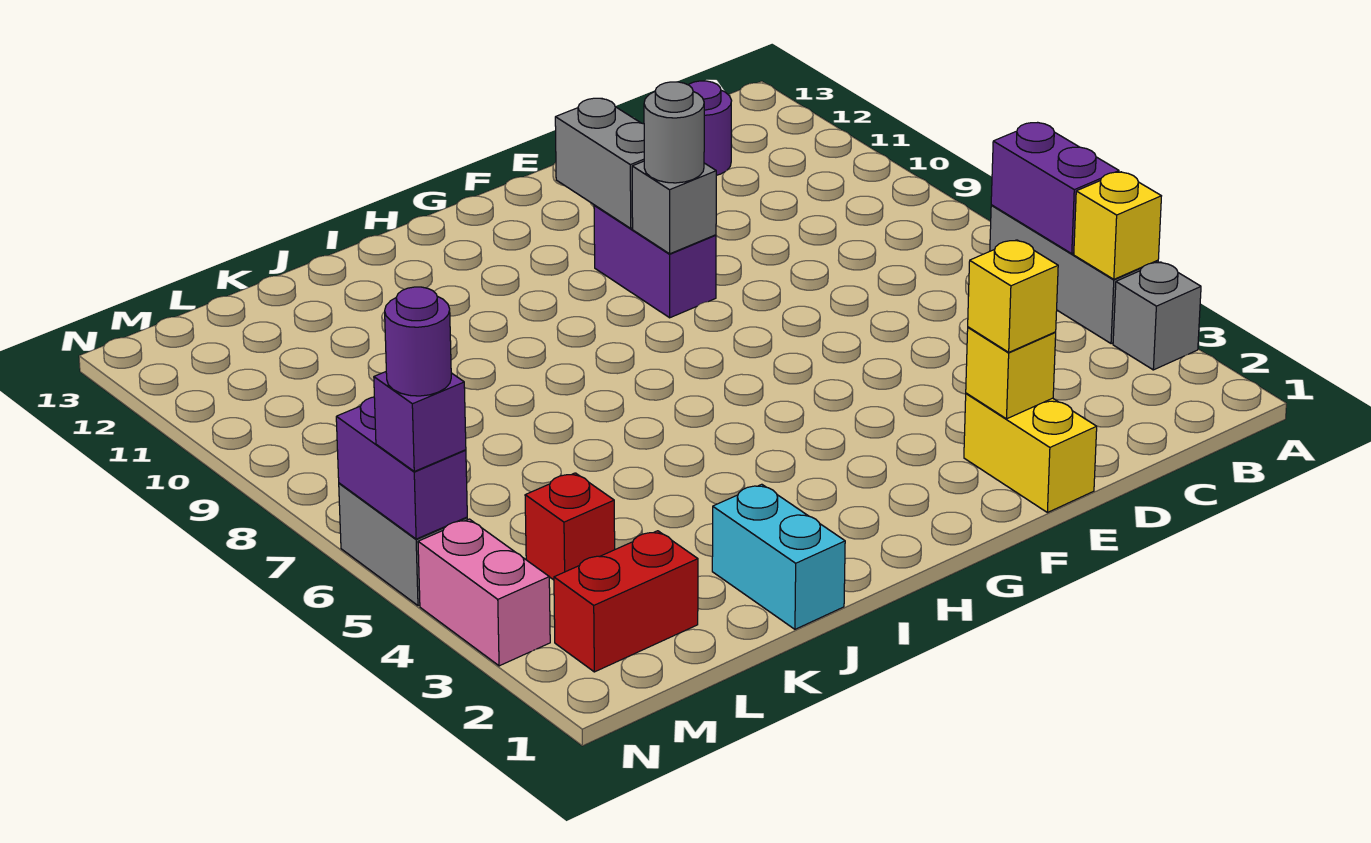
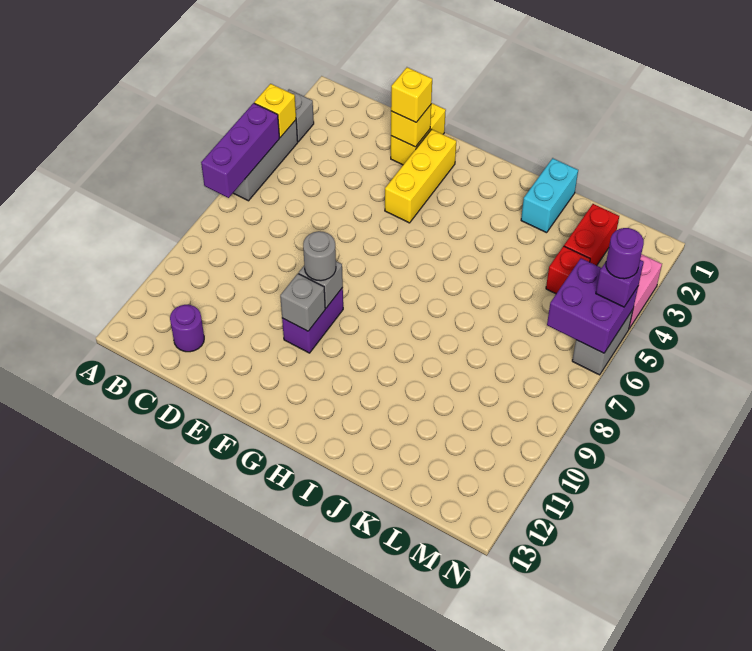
purple 1x2 brick [991,123,1119,254] -> purple 1x3 brick [201,103,280,198]
none -> yellow 1x3 brick [385,129,456,223]
grey 1x2 brick [555,98,644,228] -> grey 1x1 brick [280,274,325,331]
red 1x2 brick [554,531,698,672] -> red 1x2 brick turned to [564,204,619,266]
purple 1x2 brick [336,397,467,539] -> purple 2x2 brick [547,258,638,353]

